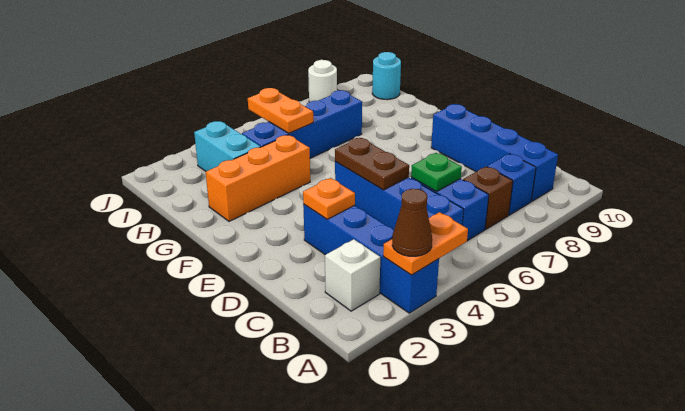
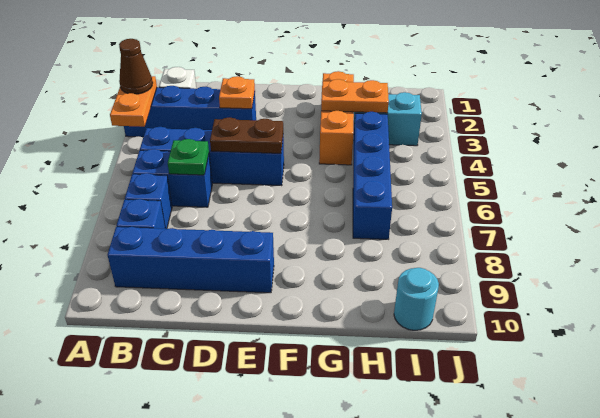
brown 1x1 brick [463,167,513,229] -> blue 1x1 brick [125,173,172,229]
orange 1x2 plate [248,88,313,133] -> orange 1x2 plate moved to [321,79,389,113]
white 1x1 round brick [308,60,337,102] -> none

